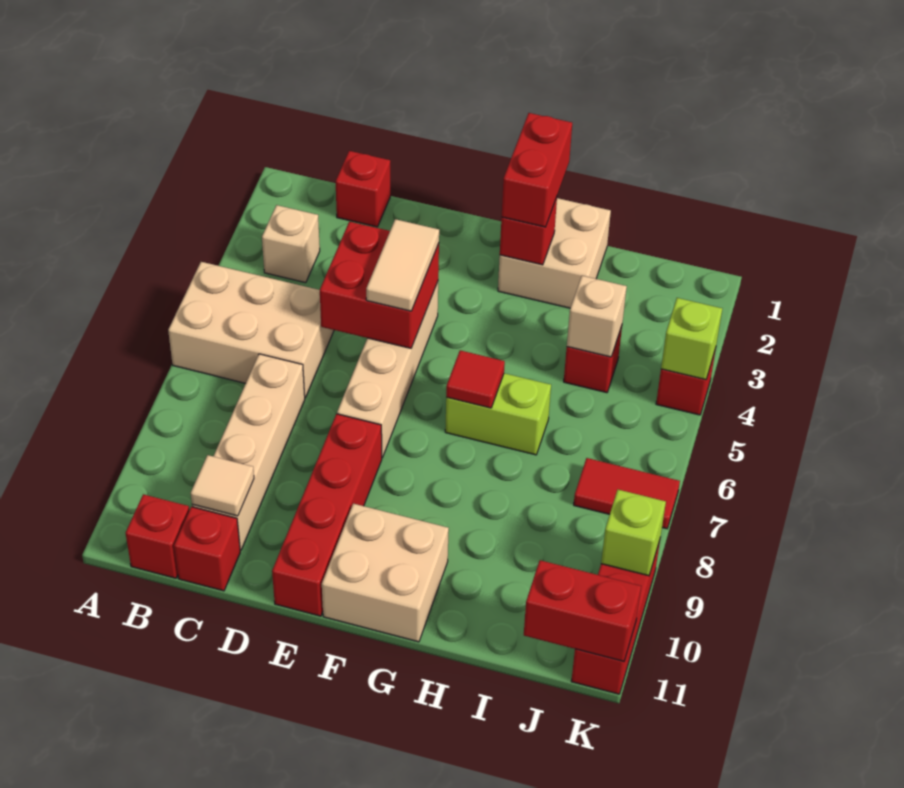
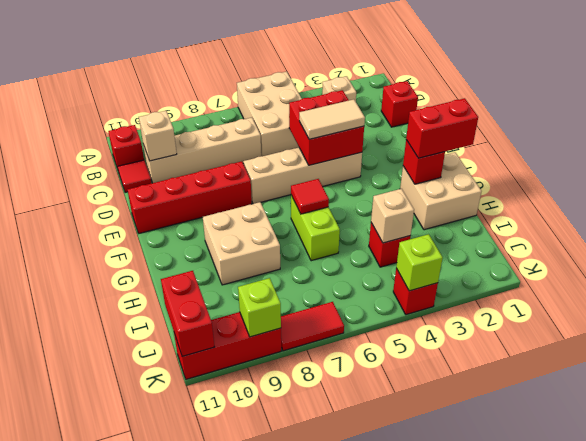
tan 1x1 tile [191,455,254,516] -> tan 1x1 brick [139,111,177,161]
red 1x1 brick [174,507,240,591] -> red 1x1 tile [118,160,151,193]
tan 2x2 brick [322,504,449,642] -> tan 2x2 brick moved to [203,202,280,285]
red 1x2 tile [574,458,680,529] -> red 1x2 tile turned to [281,302,344,351]

